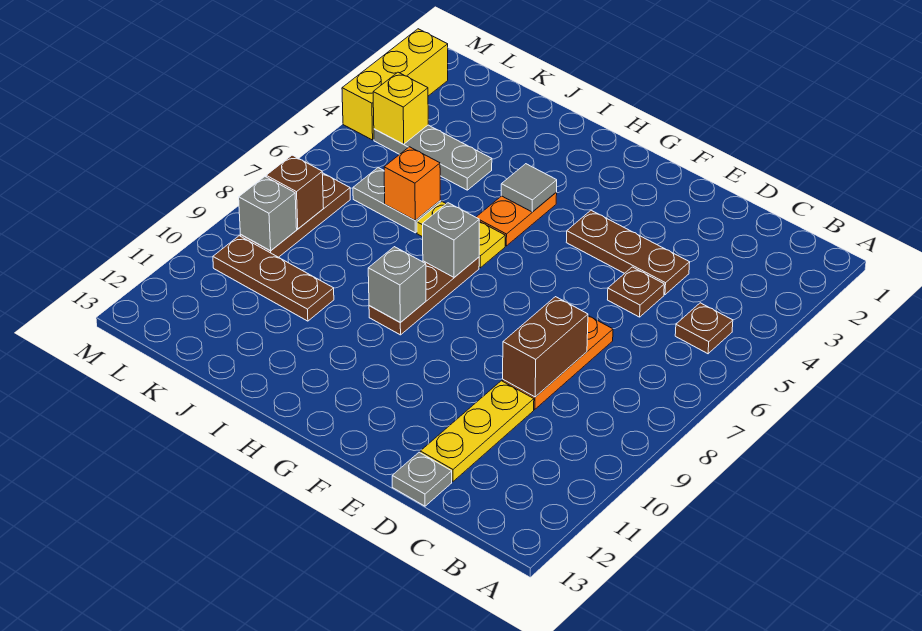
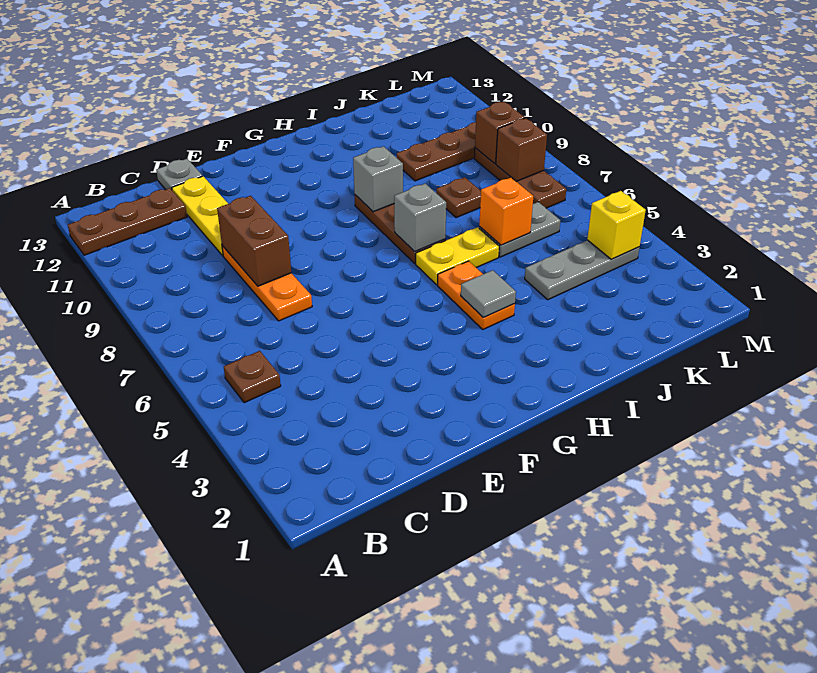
brown 1x3 plate [566,210,690,295] -> brown 1x3 plate moved to [68,188,187,255]
brown 1x1 plate [608,267,664,317] -> brown 1x1 plate moved to [436,177,481,218]
grey 1x1 brick [239,177,297,251] -> brown 1x1 brick [475,102,525,164]
yellow 1x3 brick [342,29,448,140] -> none

